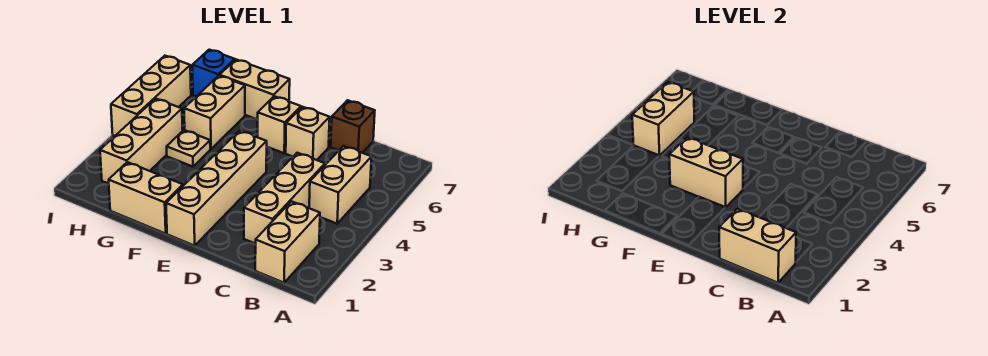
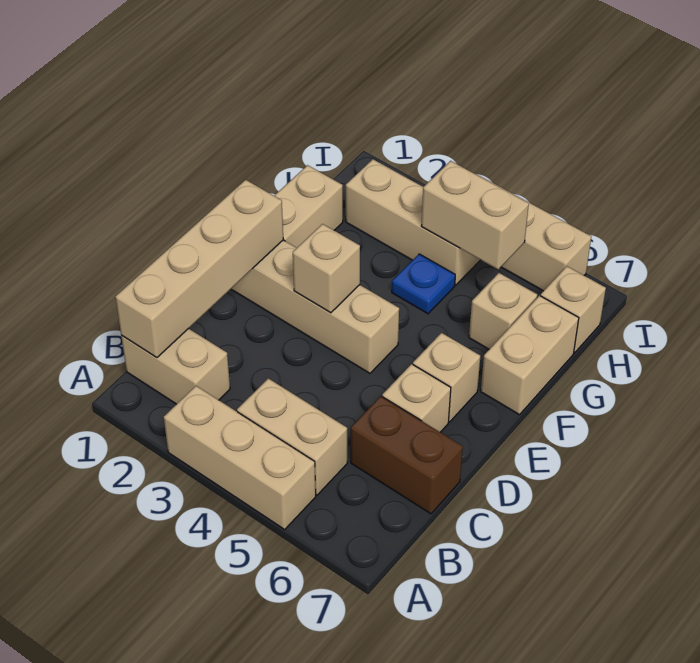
tan 1x2 brick [719,209,796,283] -> tan 1x4 brick [115,180,283,358]
tan 1x3 brick [244,153,325,244] -> tan 1x3 brick moved to [164,386,316,529]
brown 1x1 brick [331,100,375,153] -> brown 1x2 brick [351,396,463,514]
tan 1x2 brick [669,137,743,208] -> tan 1x1 brick [293,224,360,313]
tan 1x1 plate [167,130,210,167] -> blue 1x1 plate [392,254,455,314]
tan 1x2 brick [184,76,245,149] -> tan 1x1 brick [469,273,537,349]
blue 1x1 brick [192,50,235,96] -> tan 1x1 brick [541,266,606,353]

